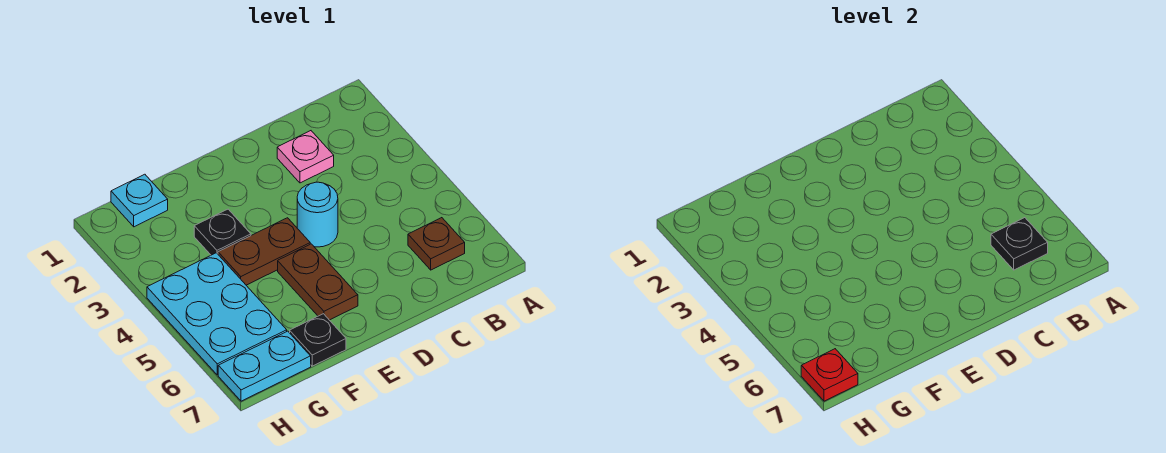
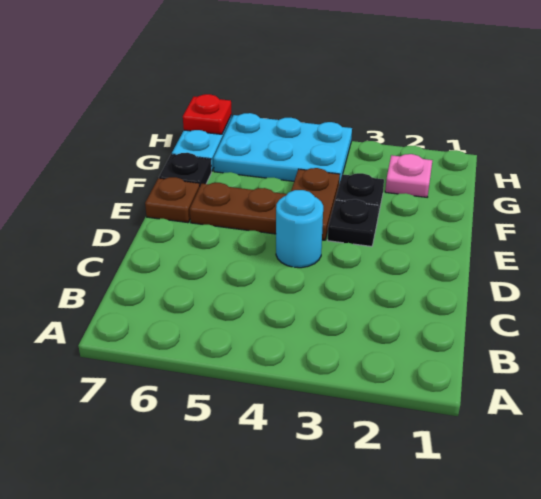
brown 1x1 plate [408,218,465,270] -> brown 1x1 plate moved to [145,177,200,223]
black 1x1 plate [991,218,1048,270] -> black 1x1 plate moved to [328,199,379,247]
pink 1x1 plate [277,131,334,183] -> pink 1x1 plate moved to [385,154,432,197]
cyan 1x1 plate [111,174,168,227] -> none

